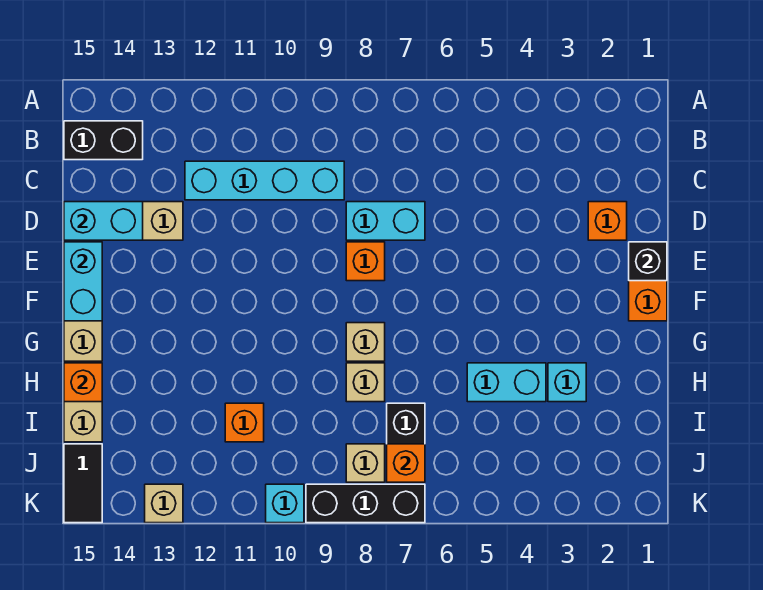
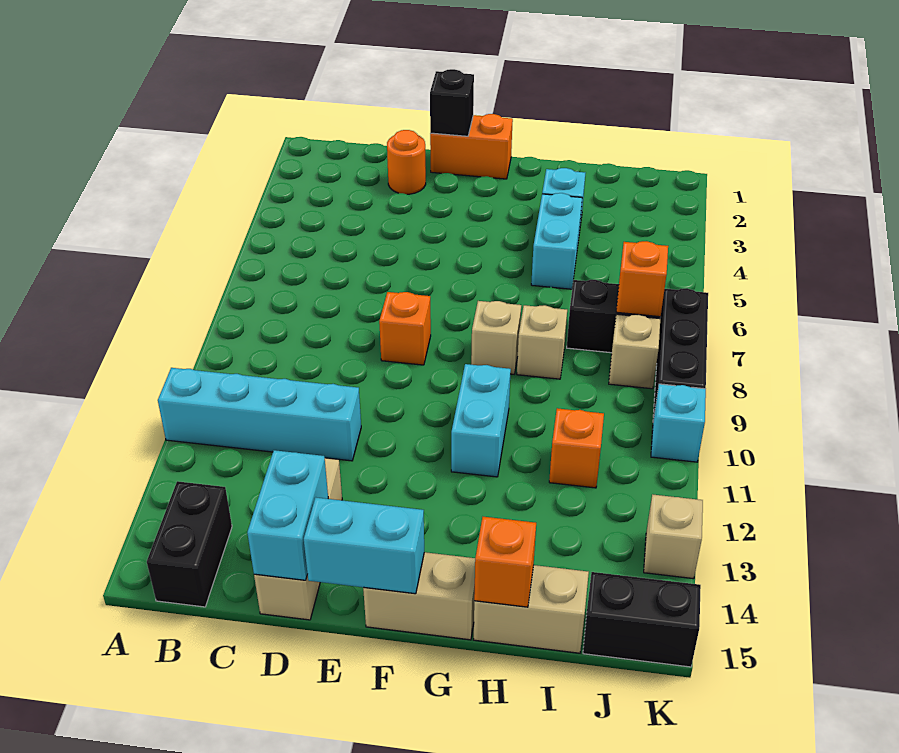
cyan 1x4 brick [185,161,344,200] -> cyan 1x4 brick turned to [158,368,361,461]
orange 1x1 brick [588,202,627,240] -> orange 1x1 round brick [387,130,426,194]
cyan 1x2 brick [346,202,425,240] -> cyan 1x2 brick moved to [451,364,511,477]
black 1x2 tile [64,444,102,523] -> black 1x2 brick [583,572,701,667]

